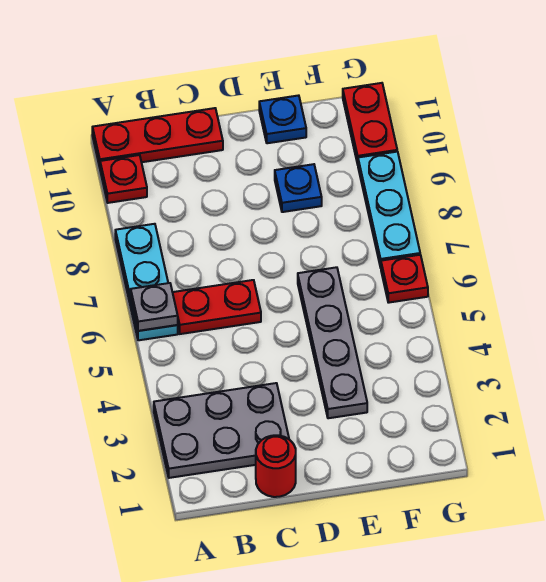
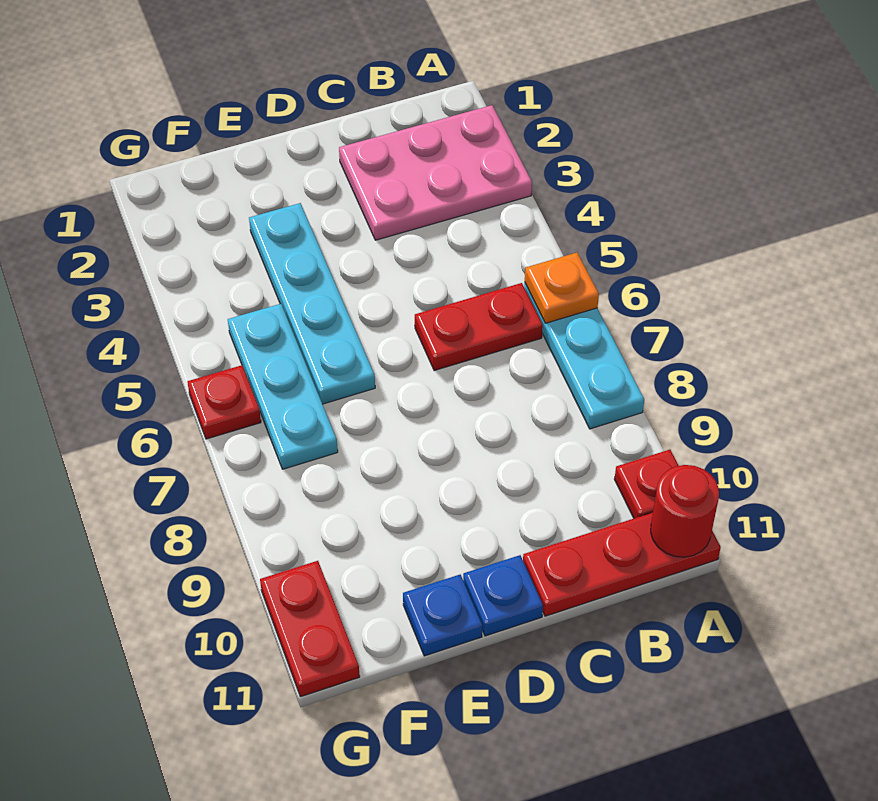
grey 2x3 plate [154,383,289,478] -> pink 2x3 plate [339,105,532,240]
grey 1x1 plate [131,283,178,331] -> orange 1x1 plate [525,253,599,323]
red 1x1 round brick [256,435,296,497] -> red 1x1 round brick moved to [651,465,719,557]
grey 1x4 plate [298,267,367,418] -> cyan 1x4 plate [249,203,375,404]
blue 1x1 plate [275,164,322,212] -> blue 1x1 plate moved to [463,555,543,636]
cyan 1x3 plate [358,152,420,268] -> cyan 1x3 plate moved to [228,304,338,469]

